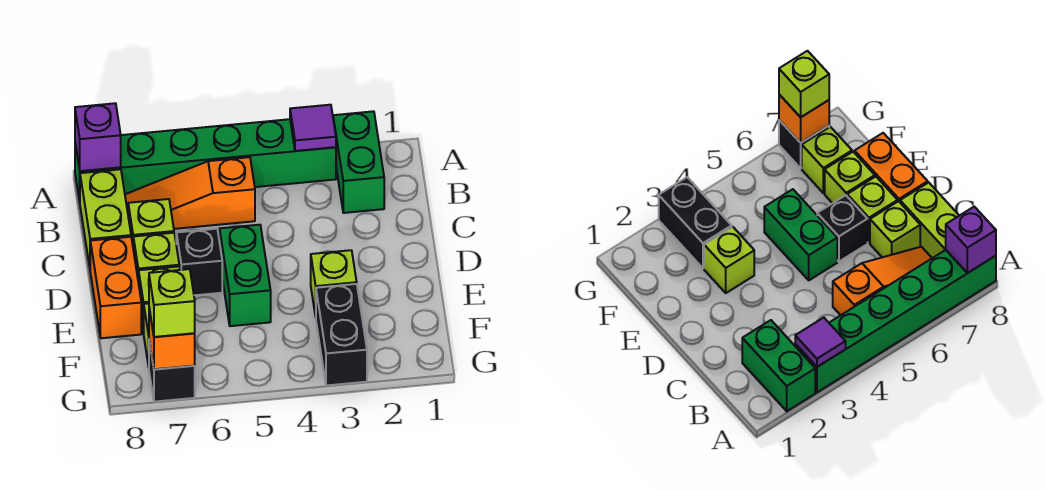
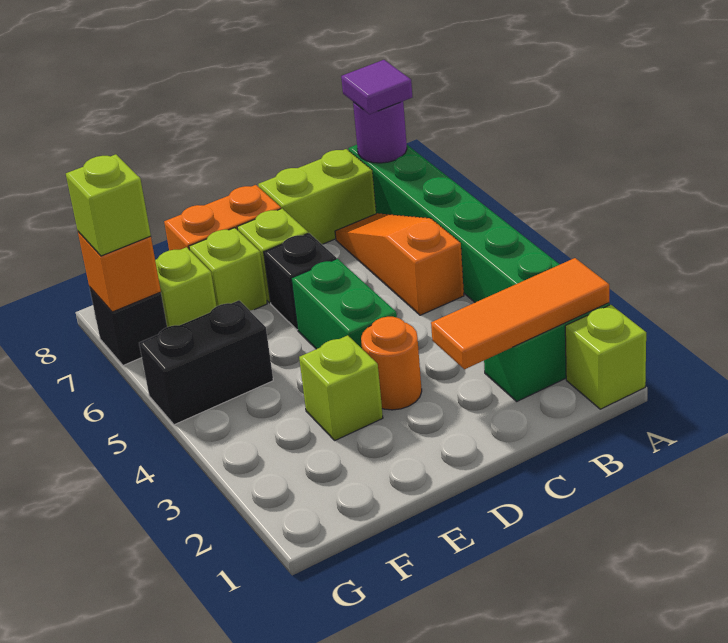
none -> orange 1x3 tile [431,258,609,369]
purple 1x1 tile [290,105,336,151] -> purple 1x1 tile moved to [341,60,412,114]
purple 1x1 brick [75,103,121,171] -> purple 1x1 round brick [353,101,407,163]
lime 1x1 brick [128,199,174,244] -> lime 1x1 brick moved to [565,305,646,409]
none -> orange 1x1 round brick [361,317,422,410]
green 1x2 brick [219,225,271,326] -> green 1x2 brick turned to [291,259,397,349]
black 1x2 brick [316,284,367,386] -> black 1x2 brick moved to [139,300,273,425]

